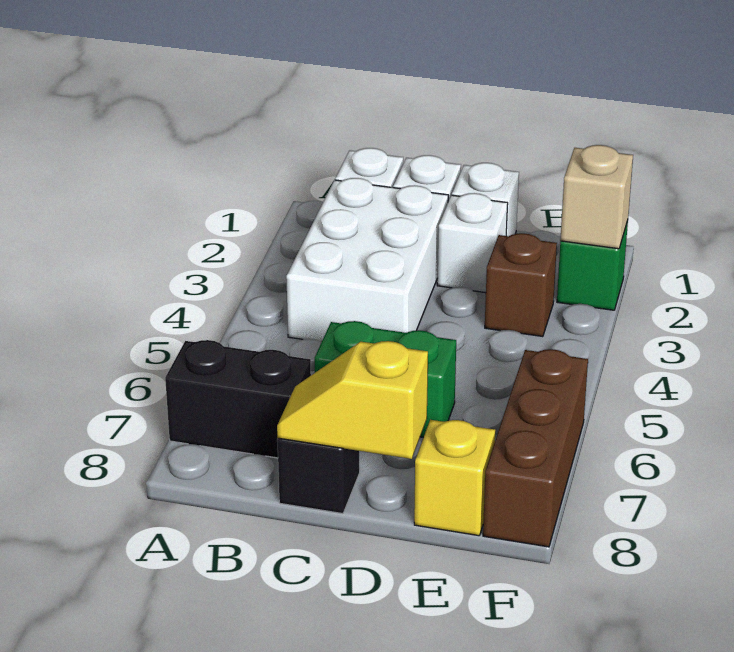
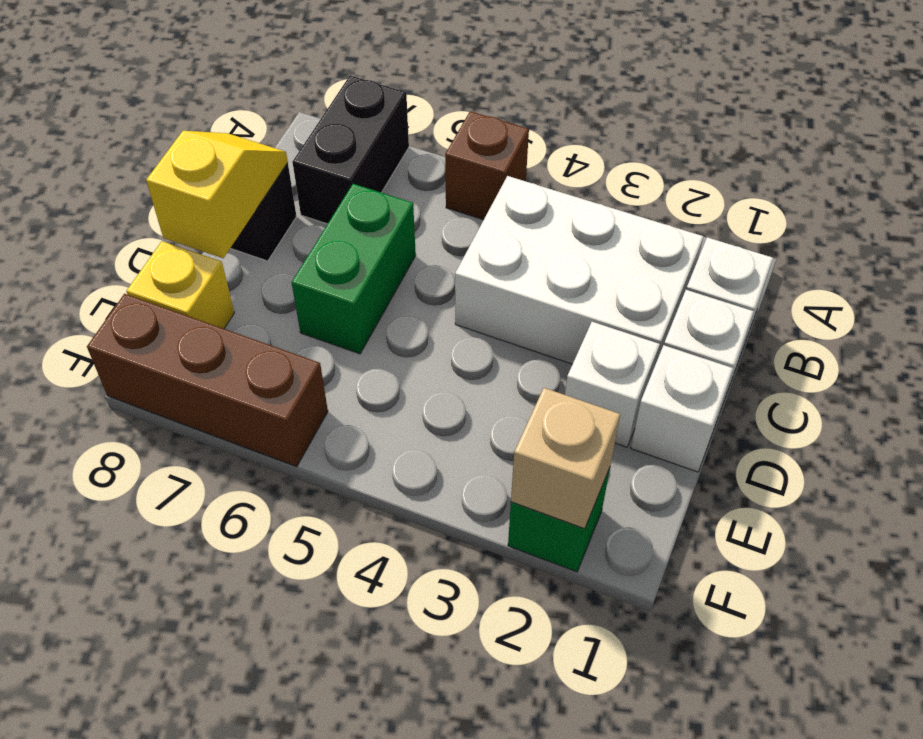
brown 1x1 brick [485,233,557,337] -> brown 1x1 brick moved to [445,111,529,220]

